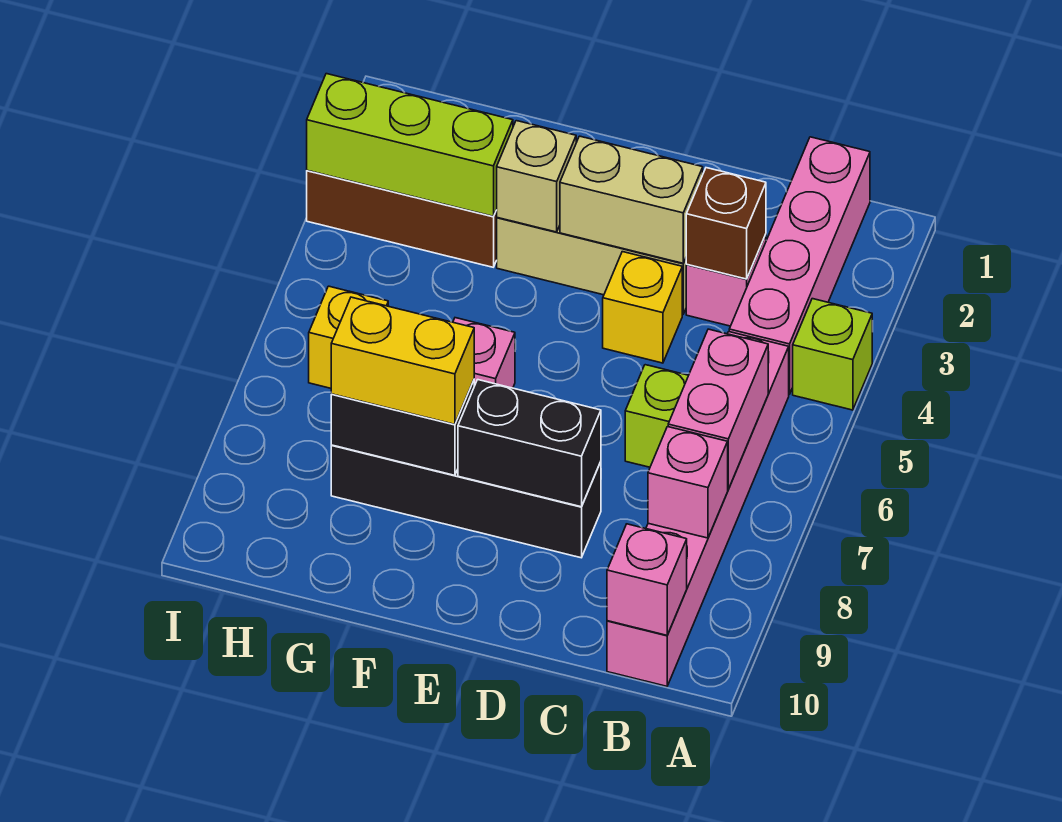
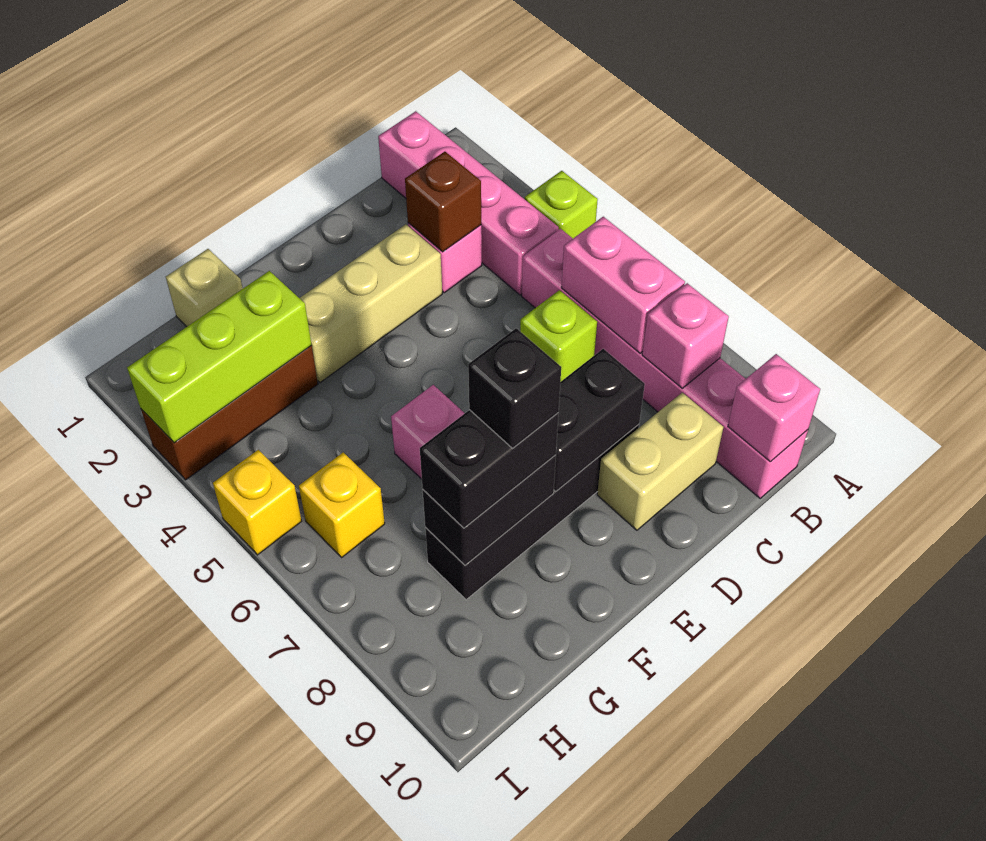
tan 1x2 brick [560,136,703,263] -> tan 1x2 brick moved to [597,393,723,530]
yellow 1x1 brick [603,252,682,363] -> yellow 1x1 brick moved to [213,450,302,555]
tan 1x1 brick [497,121,576,232] -> tan 1x1 brick moved to [166,249,243,327]
yellow 1x2 brick [331,297,474,424] -> black 1x2 brick [420,410,559,528]
none -> black 1x1 brick [468,328,561,448]

